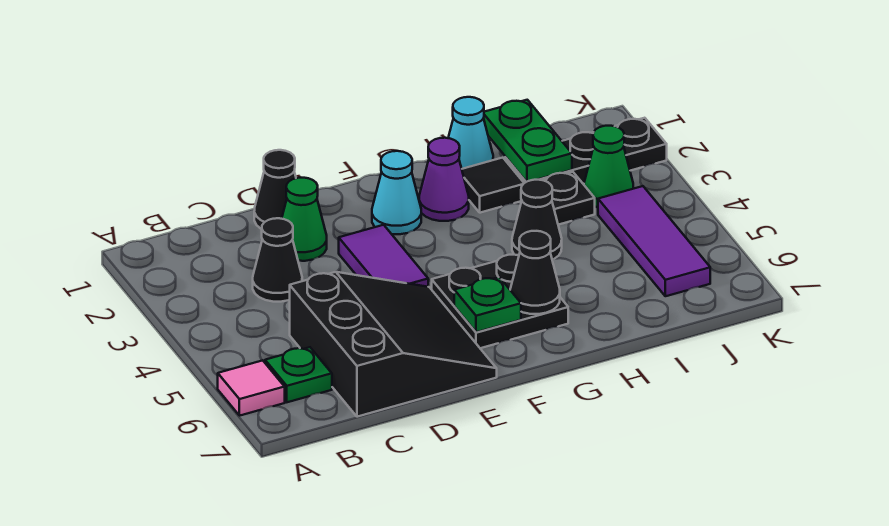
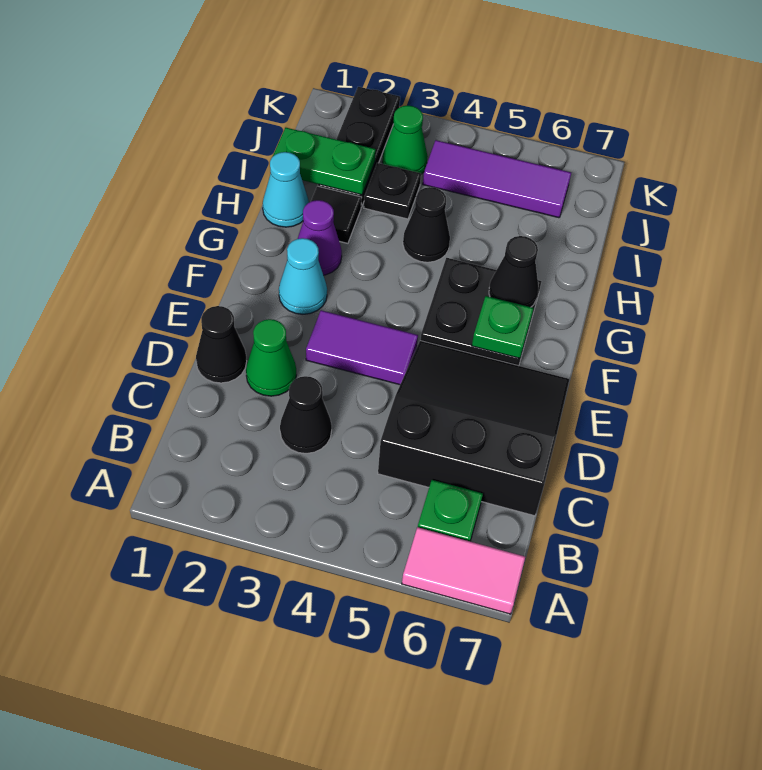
pink 1x1 tile [218,360,285,416] -> pink 1x2 tile [402,527,525,614]

